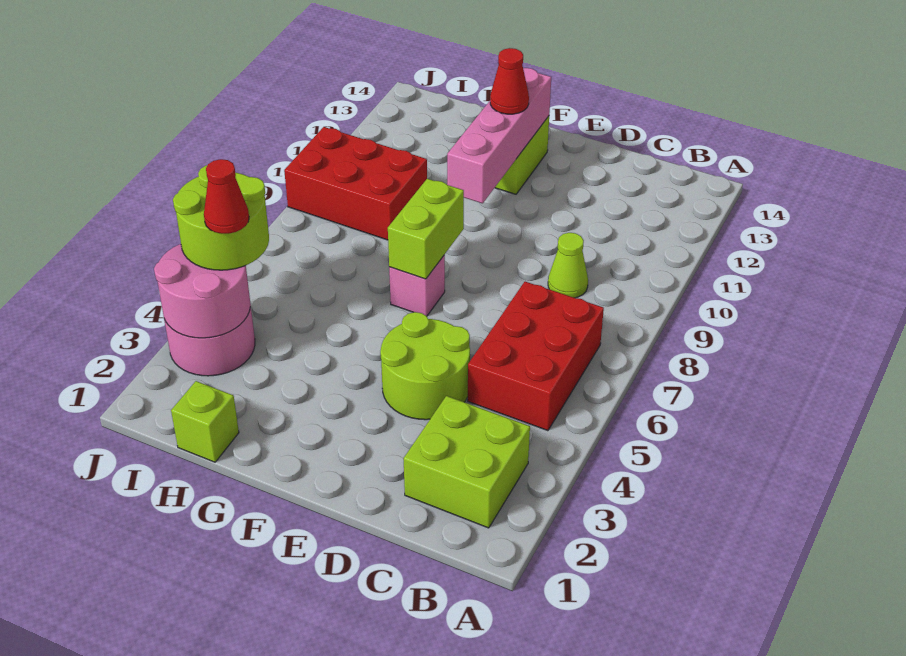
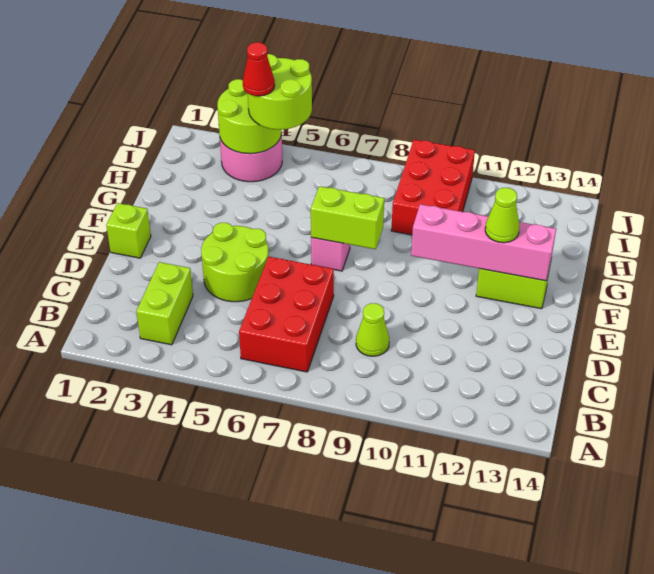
lime 2x2 brick [404,396,530,528] -> lime 1x2 brick [136,262,193,345]
red 2x3 brick [468,282,604,431] -> red 2x3 brick turned to [239,257,334,372]
red 1x1 cone [490,48,529,114] -> lime 1x1 cone [485,188,519,243]
lime 1x1 brick [171,381,239,462] -> lime 1x1 brick moved to [106,203,151,258]
pink 2x2 round brick [154,244,250,338] -> lime 2x2 round brick [217,79,282,154]

